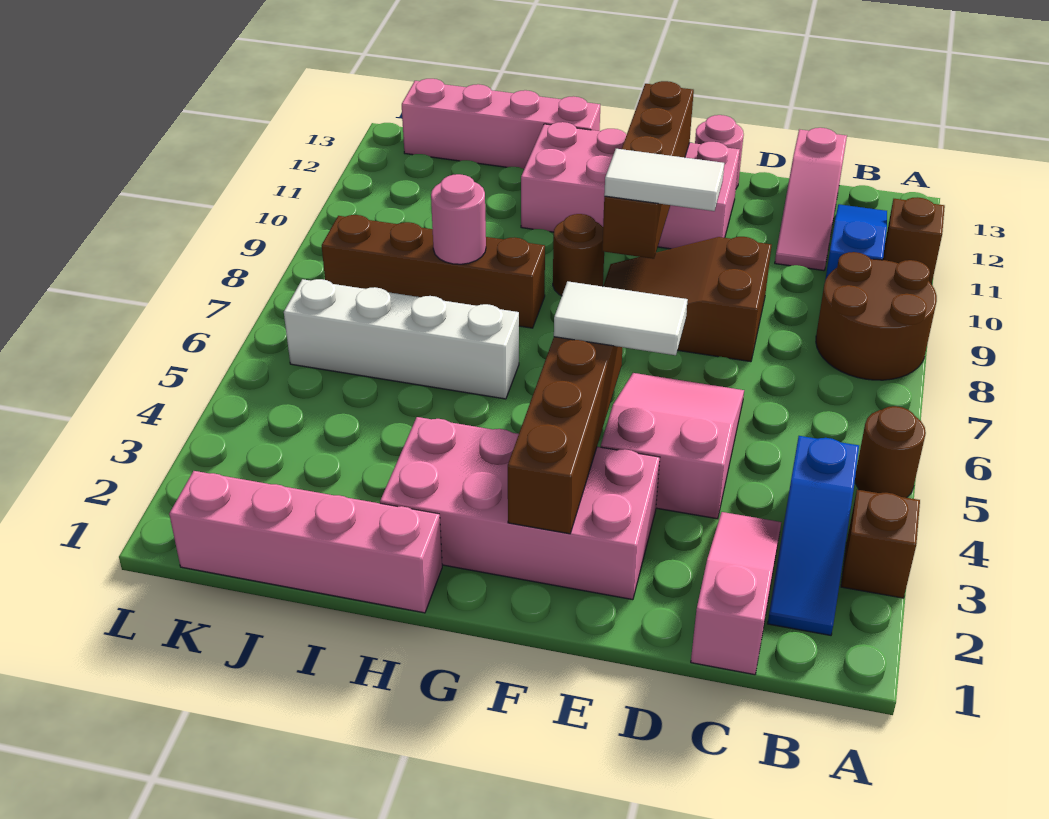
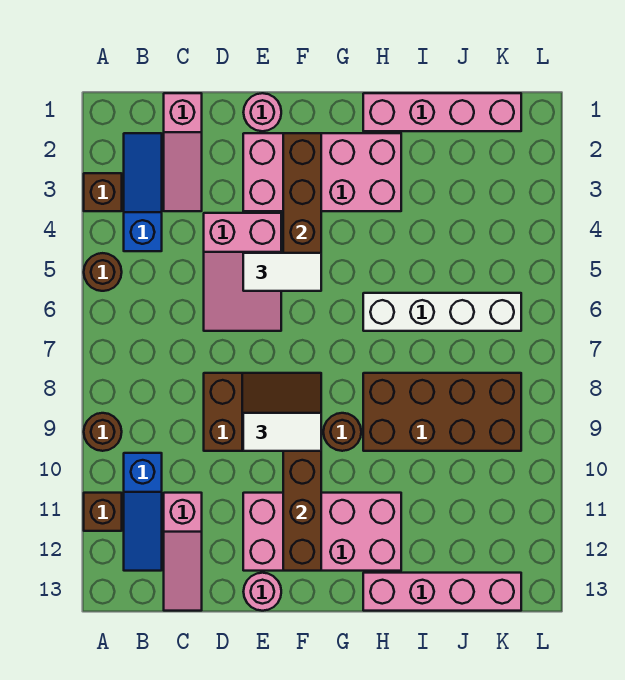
brown 2x2 round brick [816,252,937,380] -> brown 1x1 round brick [84,413,122,451]
pink 1x3 slope [775,128,847,271] -> pink 1x3 slope turned to [164,493,202,611]
brown 1x4 brick [322,215,545,328] -> brown 2x4 brick [363,373,521,451]
pink 1x1 round brick [431,174,486,264] -> pink 1x1 round brick moved to [243,93,281,131]

